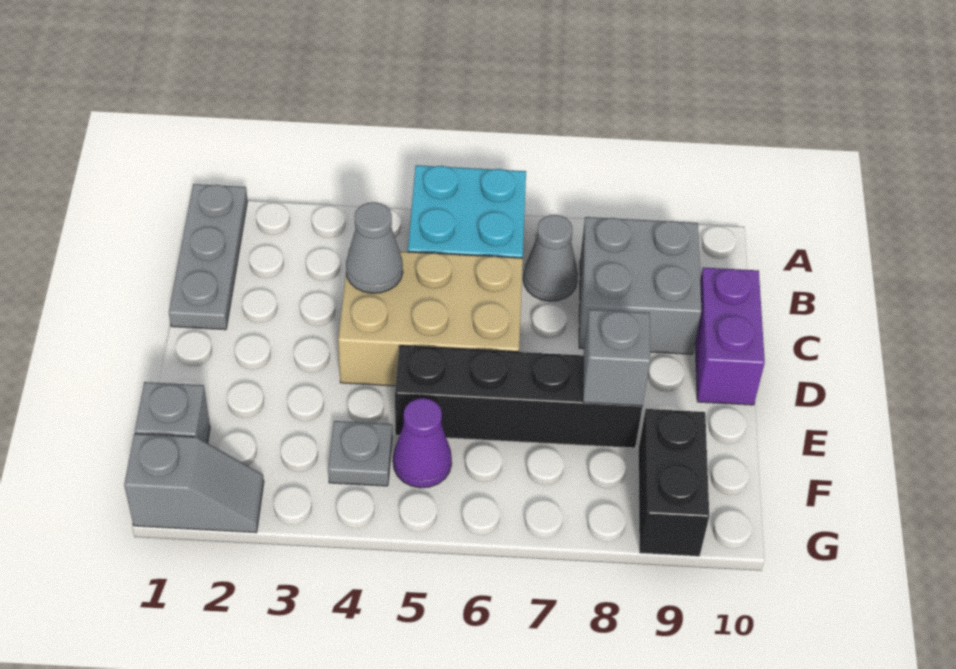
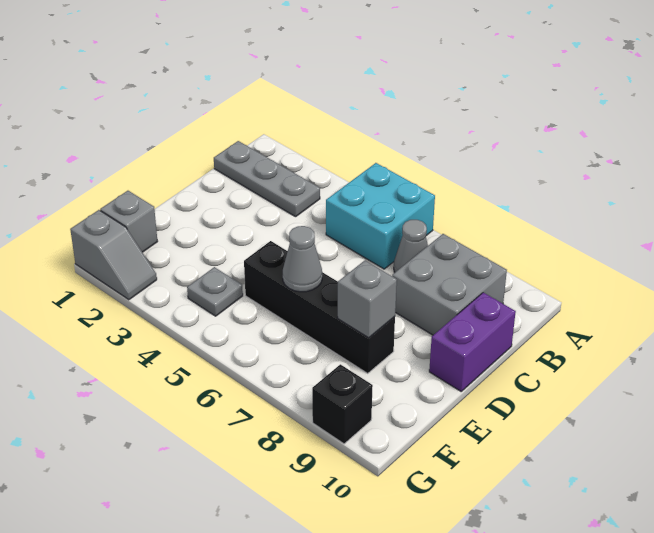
grey 1x3 plate [169,184,247,330] -> grey 1x3 plate turned to [214,141,320,217]
tan 2x3 brick [338,251,523,386] -> none
grey 1x1 cone [346,202,403,293] -> grey 1x1 cone moved to [283,226,322,292]
purple 1x1 cone [393,398,452,488] -> none
black 1x2 brick [638,409,709,556] -> black 1x1 brick [312,364,373,444]

